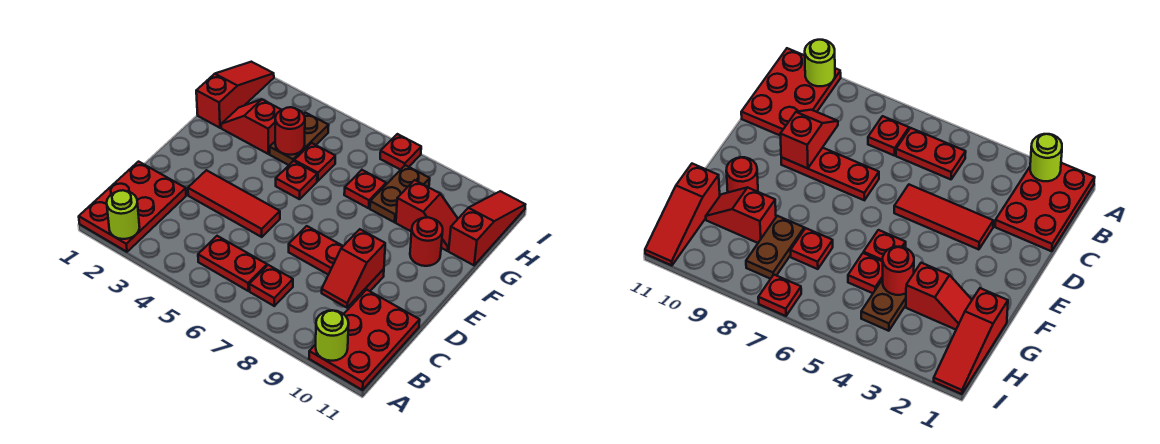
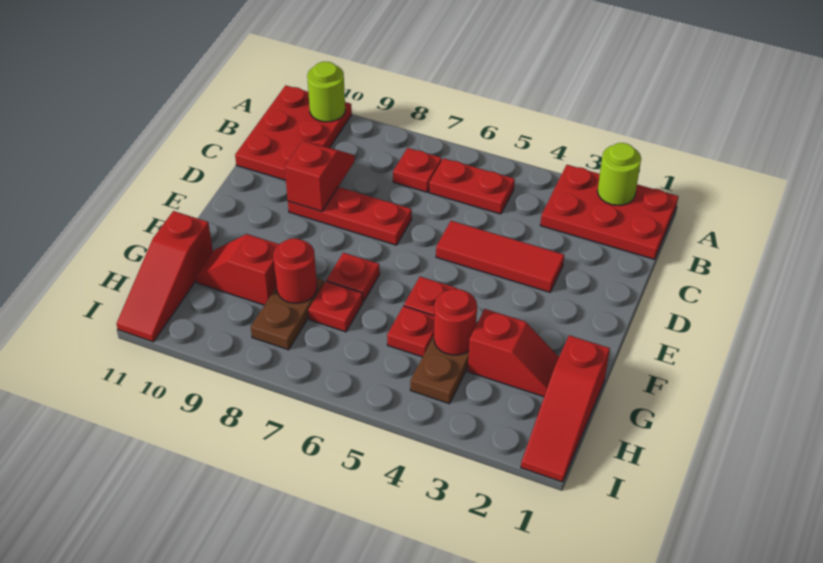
red 2x3 plate [79,162,186,252] -> red 2x3 plate turned to [540,165,678,259]
red 1x1 round brick [410,217,443,266] -> red 1x1 round brick moved to [273,238,317,303]
red 1x1 plate [380,134,421,170] -> red 1x1 plate moved to [327,253,380,302]

